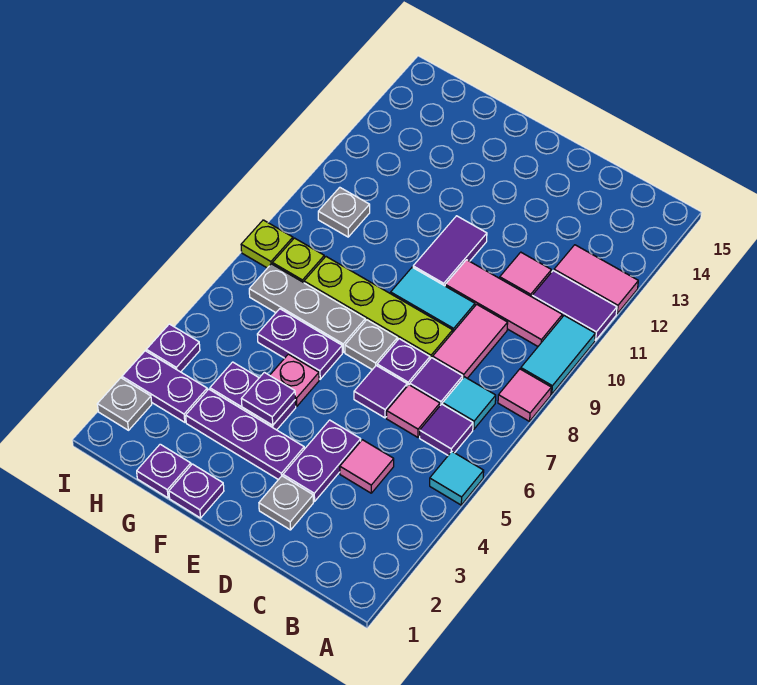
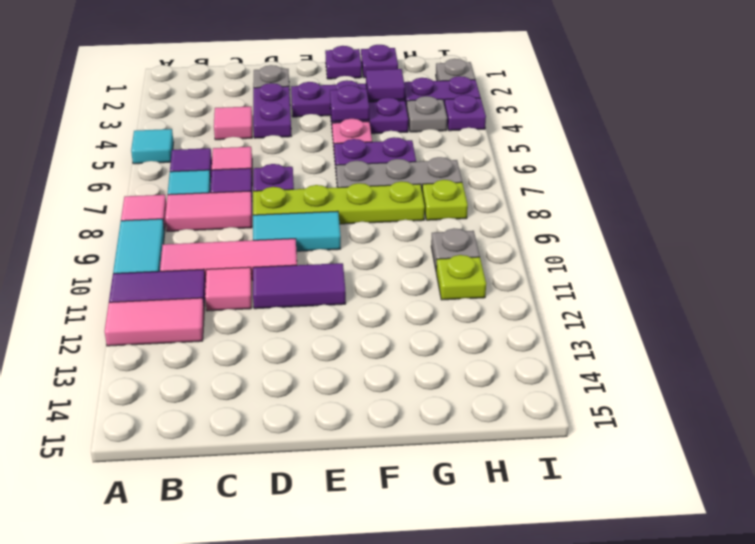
pink 1x2 tile [433,304,508,378] -> pink 1x2 tile turned to [165,191,252,231]
purple 1x1 tile [354,366,407,418] -> purple 1x1 tile moved to [366,69,405,101]
grey 1x1 plate [345,320,398,370] -> grey 1x1 plate moved to [407,96,447,132]
purple 1x2 tile [413,216,487,286] -> purple 1x2 tile turned to [253,263,346,309]
lime 1x1 plate [241,220,293,268] -> lime 1x1 plate moved to [436,255,486,300]

